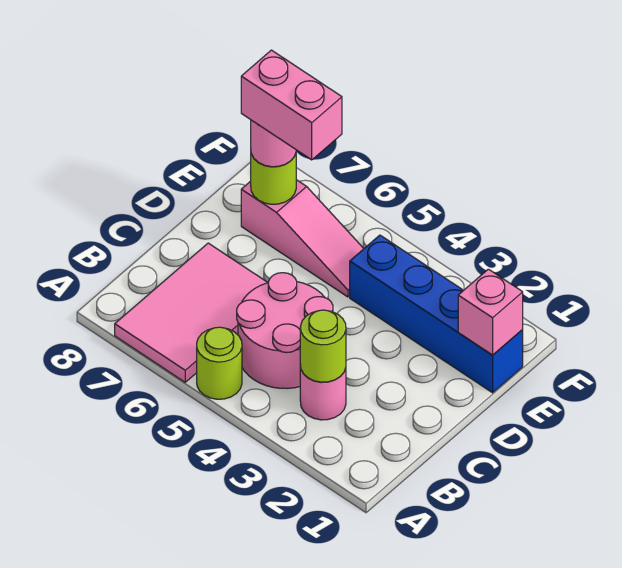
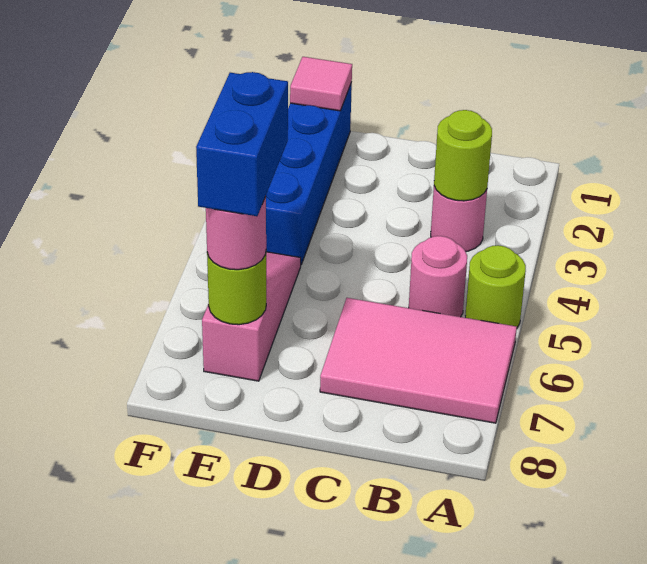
pink 2x2 round brick [237,273,333,388] -> pink 1x1 round brick [409,236,467,317]
pink 1x1 brick [458,269,523,355] -> pink 1x1 tile [290,57,352,111]
pink 1x2 brick [241,50,342,160] -> blue 1x2 brick [196,72,288,216]

